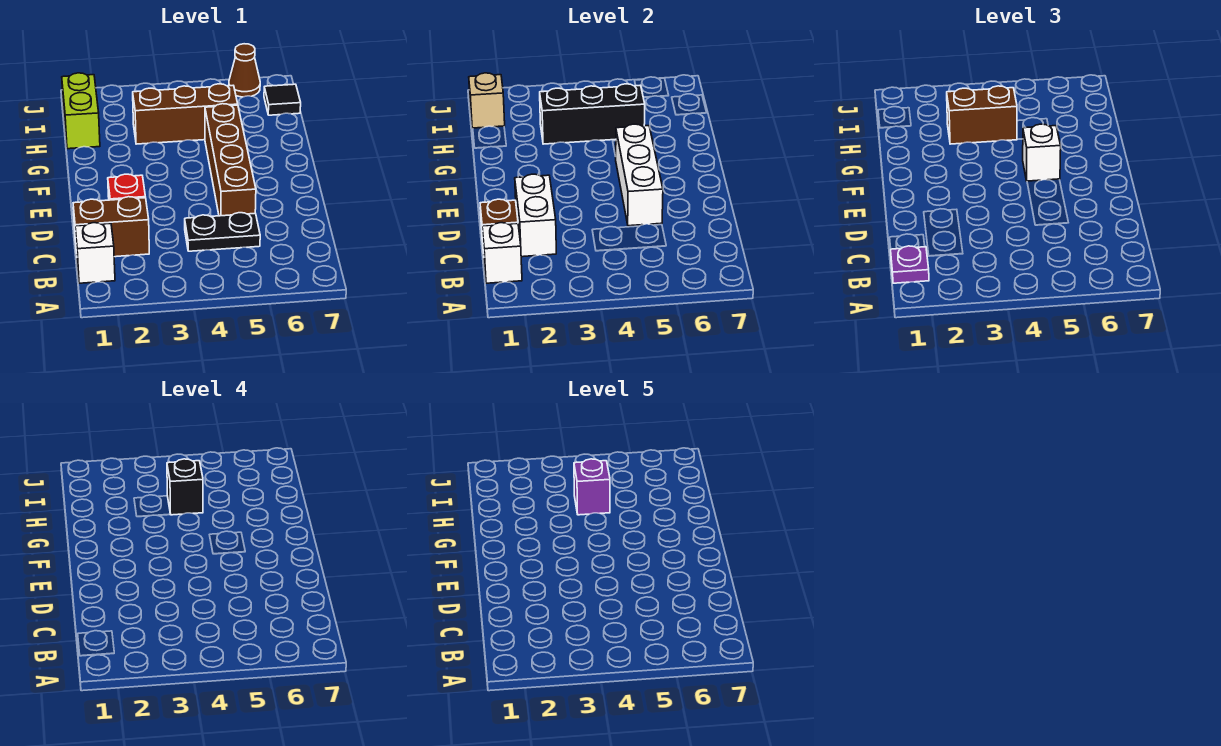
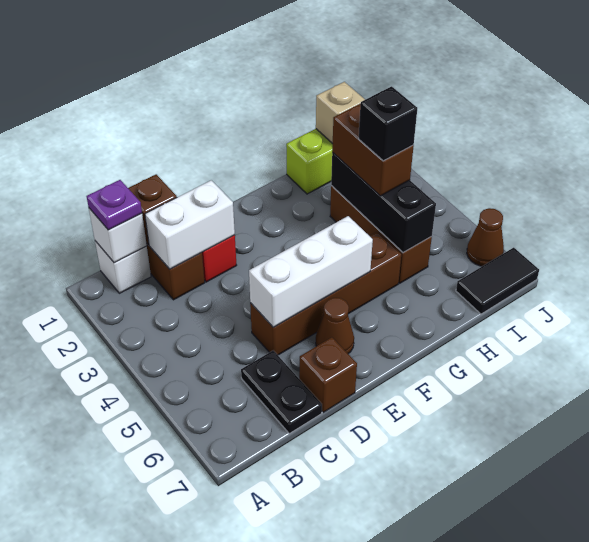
black 1x2 plate [185,213,260,251] -> black 1x2 plate moved to [241,350,322,433]
none -> brown 1x1 brick [299,337,357,412]
none -> brown 1x1 cone [316,298,354,354]
white 1x1 brick [1023,124,1061,181] -> none
purple 1x1 brick [574,459,610,515] -> none
black 1x1 tile [264,84,301,115] -> black 1x2 tile [456,248,539,314]

